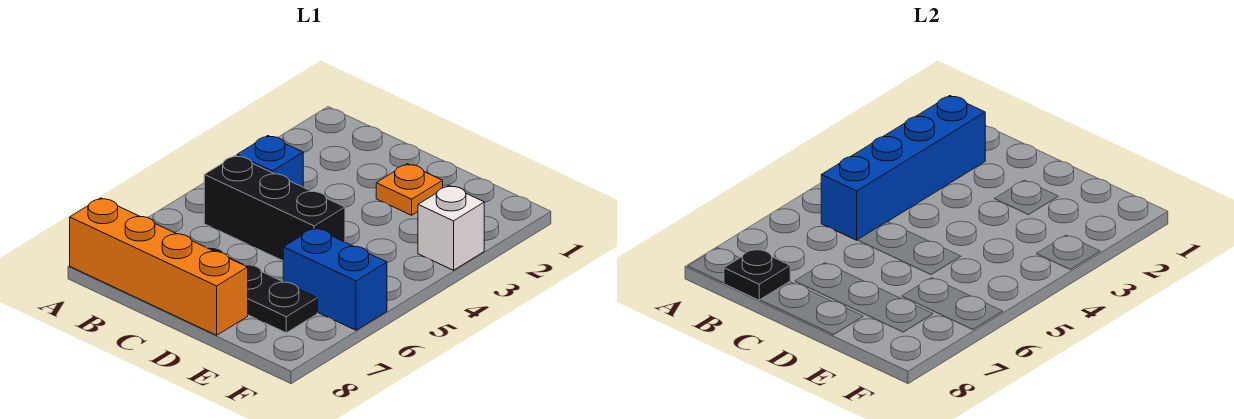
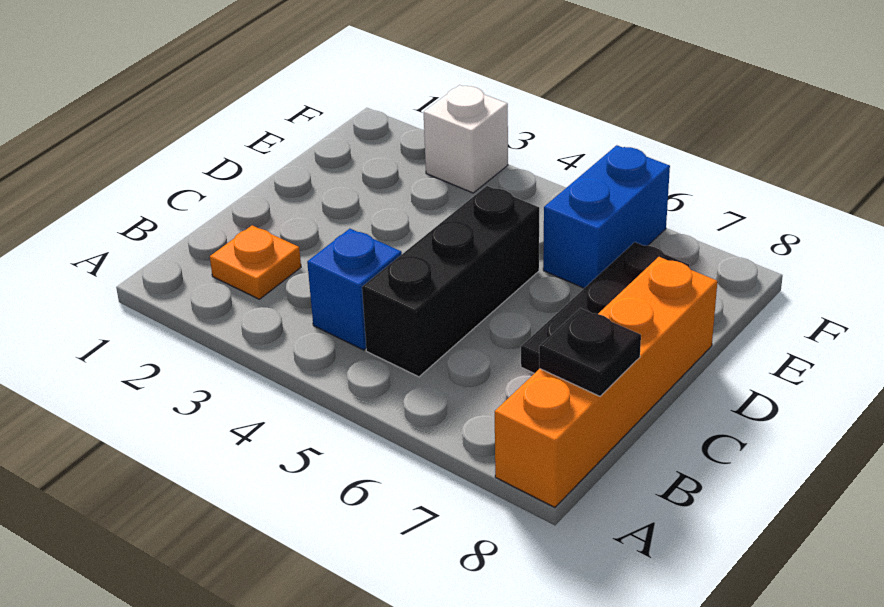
blue 1x4 brick [821,96,985,240] -> none
orange 1x1 plate [376,164,443,215] -> orange 1x1 plate moved to [210,225,301,299]

